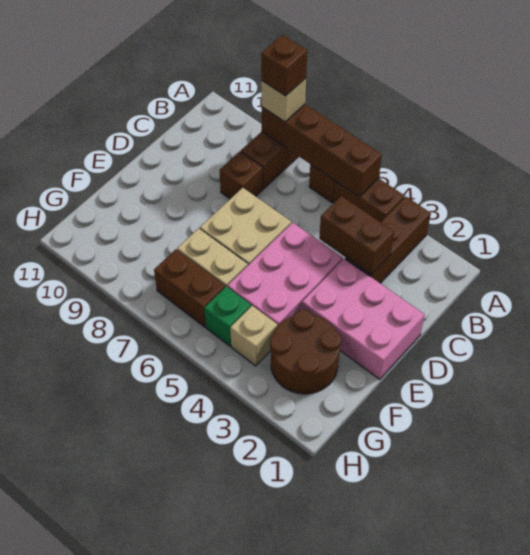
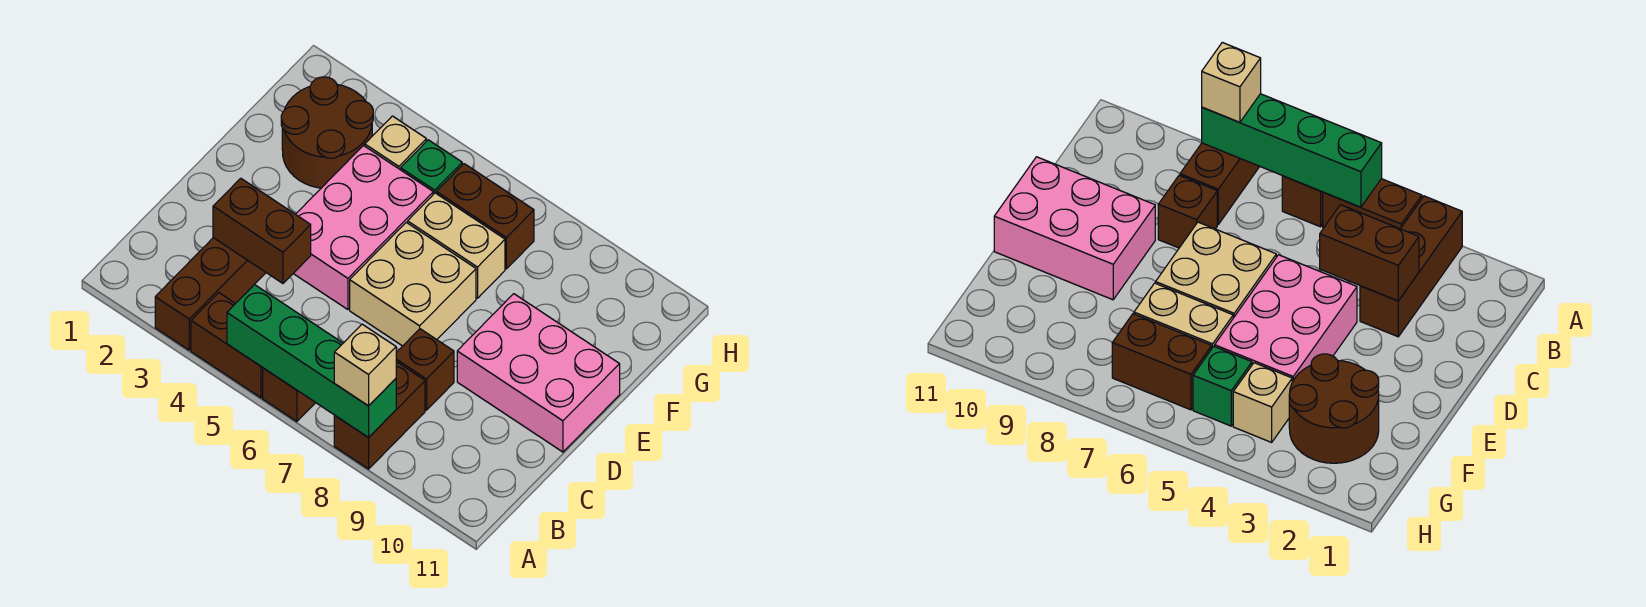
brown 1x4 brick [262,104,382,197] -> green 1x4 brick [227,284,396,438]
brown 1x1 brick [261,35,307,96] -> none
pink 2x3 brick [302,259,425,379] -> pink 2x3 brick moved to [457,294,620,452]

